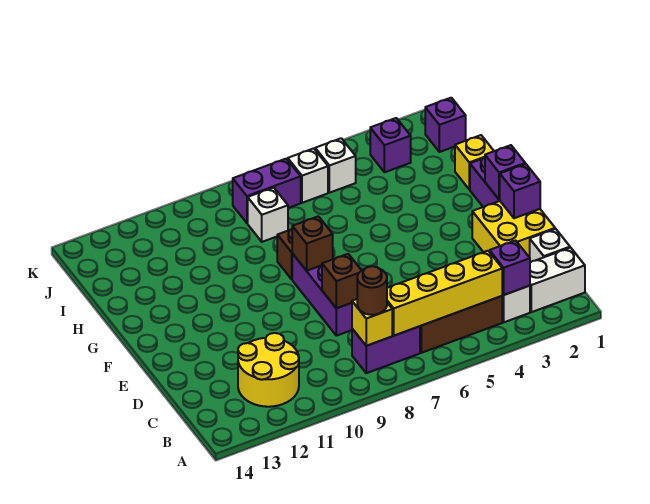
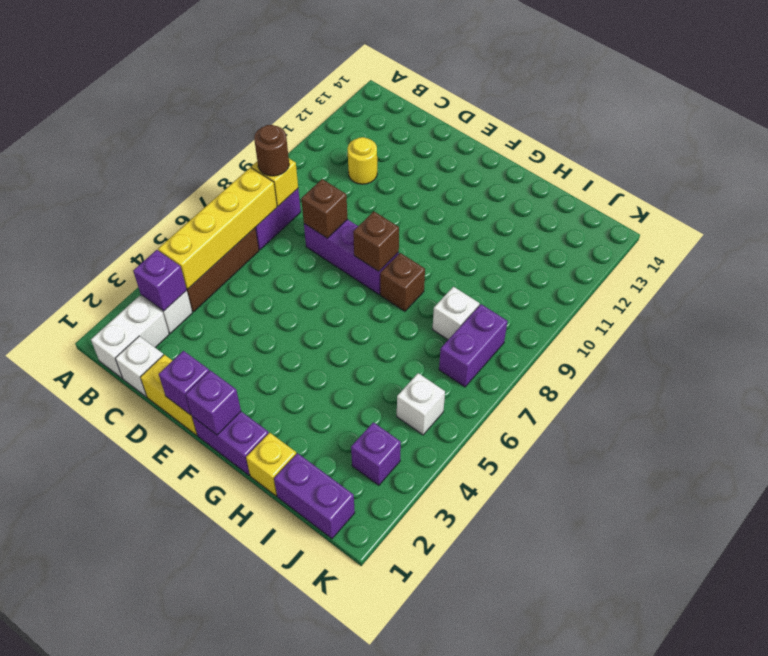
yellow 2x2 round brick [238,333,299,407] -> yellow 1x1 round brick [347,137,377,184]
yellow 2x2 brick [472,201,555,258] -> yellow 1x2 brick [140,355,197,435]
purple 1x1 brick [425,98,466,152] -> purple 1x2 brick [274,453,355,539]
white 1x1 brick [288,148,328,203] -> none

